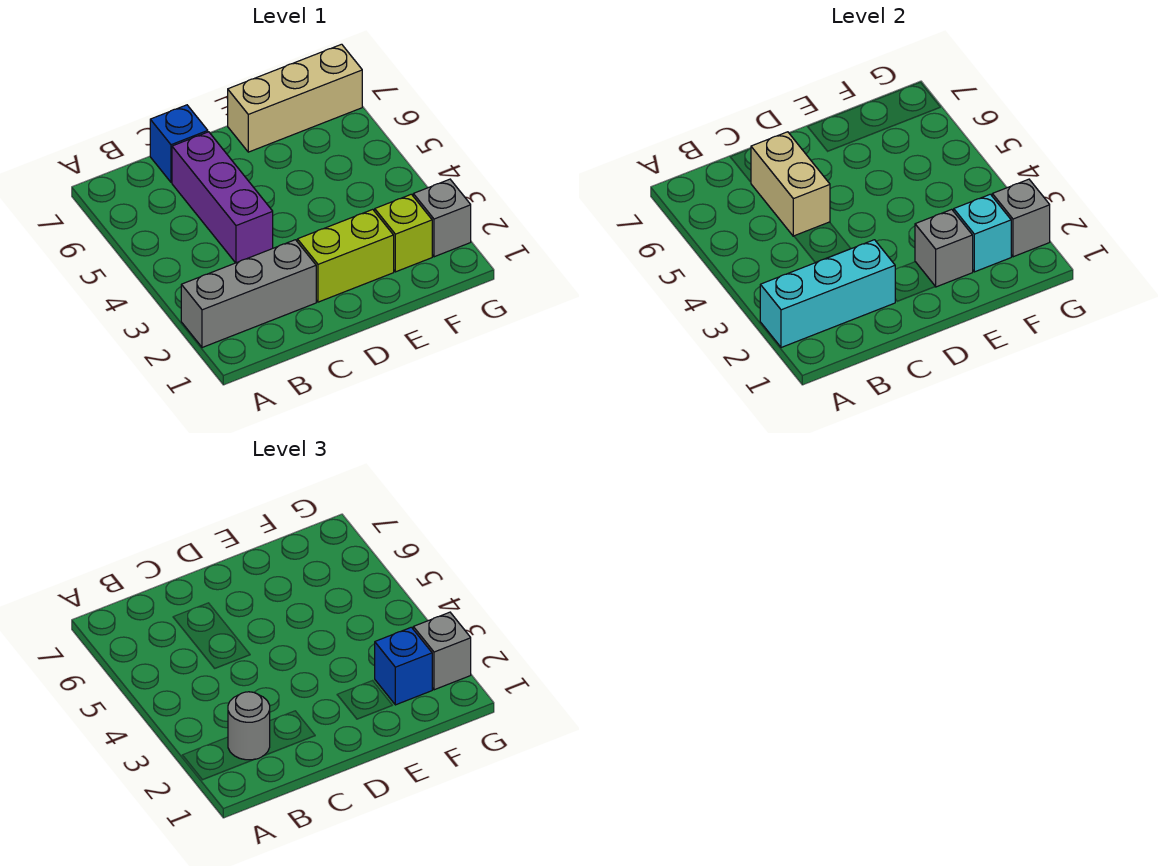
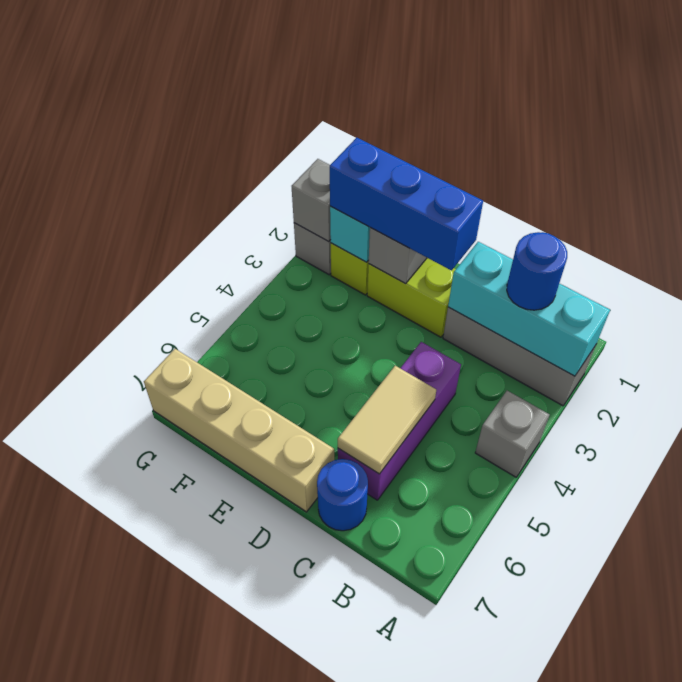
grey 1x1 round brick [228,692,270,760] -> blue 1x1 round brick [507,232,567,310]
tan 1x2 brick [751,132,830,236] -> tan 1x2 tile [338,366,436,474]
blue 1x1 brick [150,105,208,182] -> blue 1x1 round brick [317,459,368,531]
tan 1x3 brick [228,44,362,152] -> tan 1x4 brick [144,349,334,512]
blue 1x1 brick [375,627,432,705] -> blue 1x3 brick [330,138,483,270]
grey 1x1 brick [413,612,471,690] -> grey 1x1 brick moved to [475,391,549,477]

